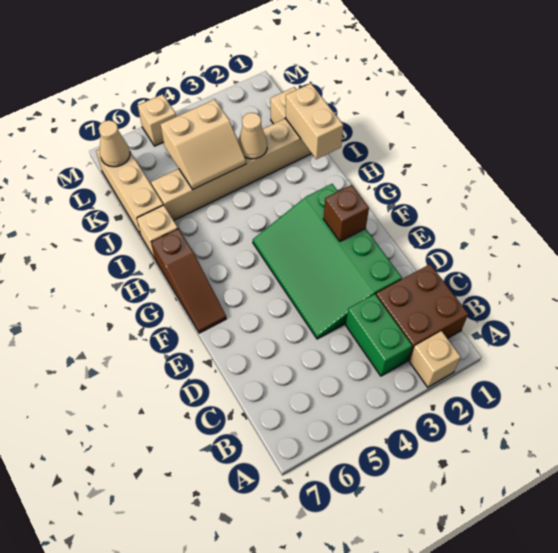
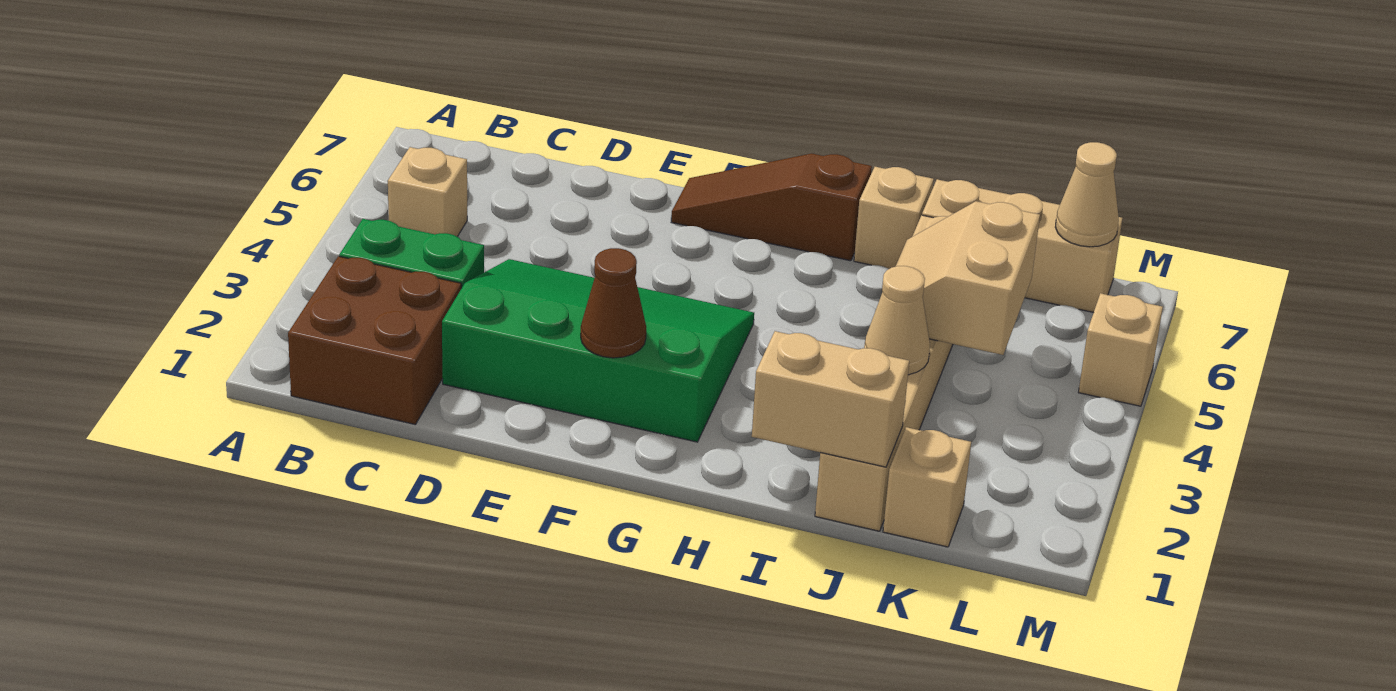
tan 1x1 brick [410,331,461,387] -> tan 1x1 brick moved to [388,147,467,237]
brown 1x1 brick [323,185,369,241] -> brown 1x1 cone [581,248,646,358]

